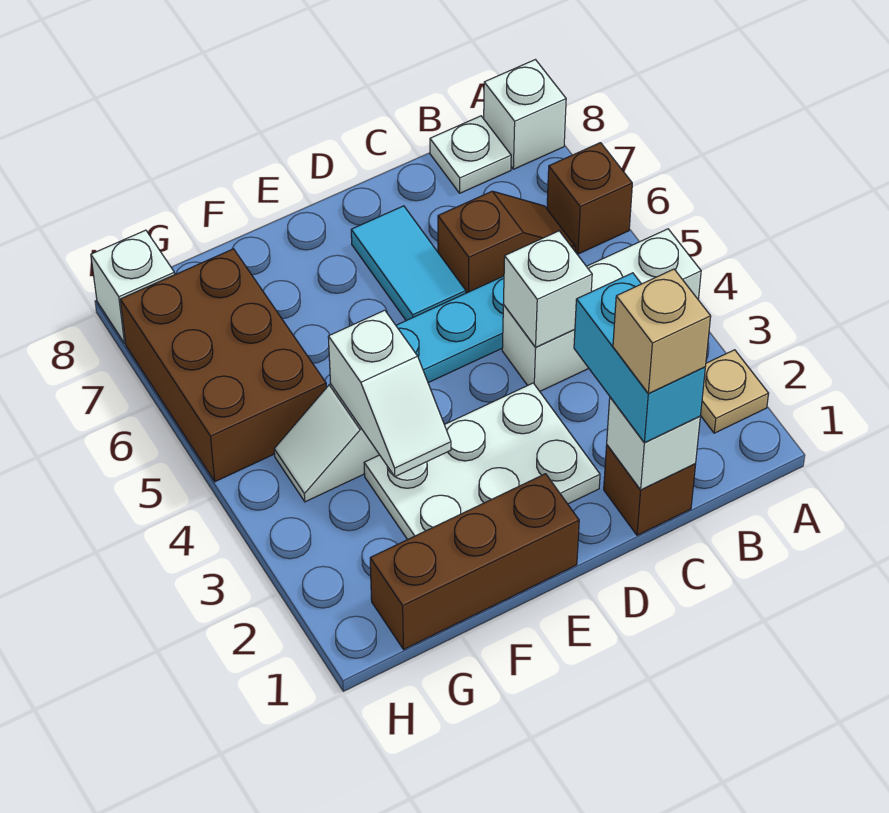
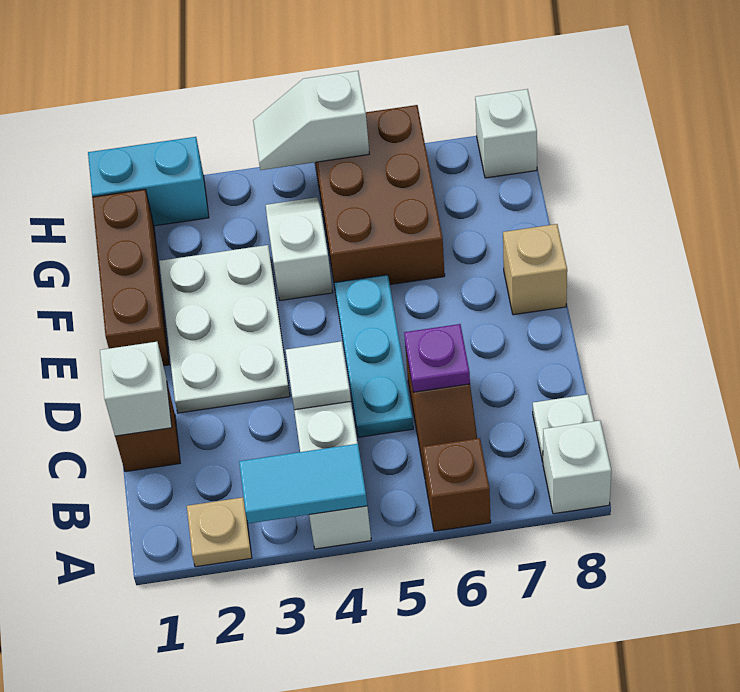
cyan 1x2 brick [574,273,705,443] -> cyan 1x2 brick moved to [88,137,209,226]
tan 1x1 brick [613,269,711,394] -> tan 1x1 brick moved to [503,224,567,315]
white 1x1 brick [503,231,592,347] -> white 1x1 tile [286,341,351,410]
none -> purple 1x1 plate [404,324,470,392]
cyan 1x2 tile [351,206,466,321] -> cyan 1x2 tile moved to [239,444,367,524]
white 1x2 slope [328,310,451,476] -> white 1x2 slope moved to [253,71,369,170]
brown 2x3 brick [120,249,326,482] -> brown 2x3 brick turned to [315,105,445,287]

